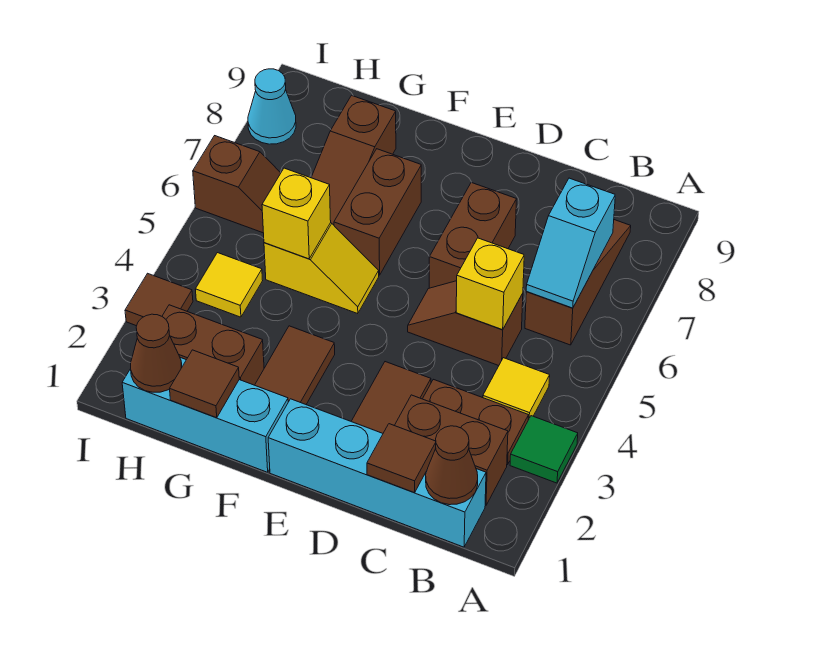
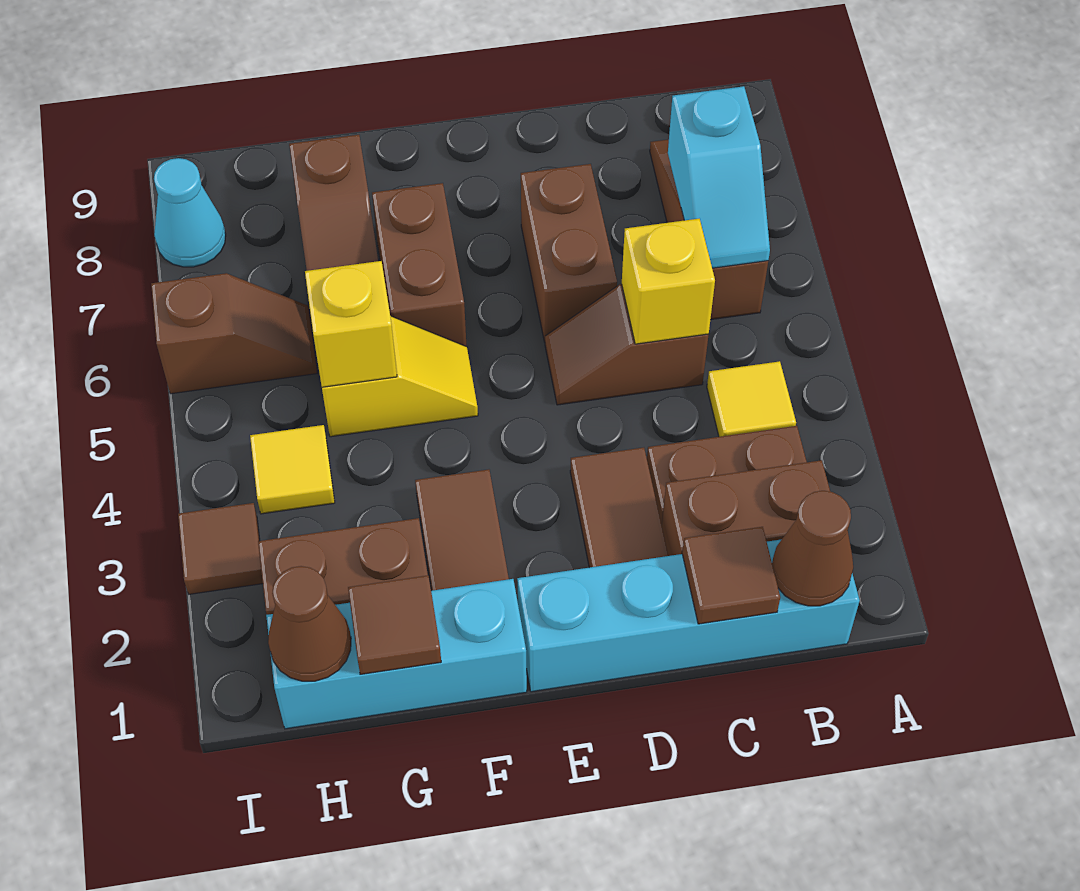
green 1x1 tile [510,416,578,483] -> none

